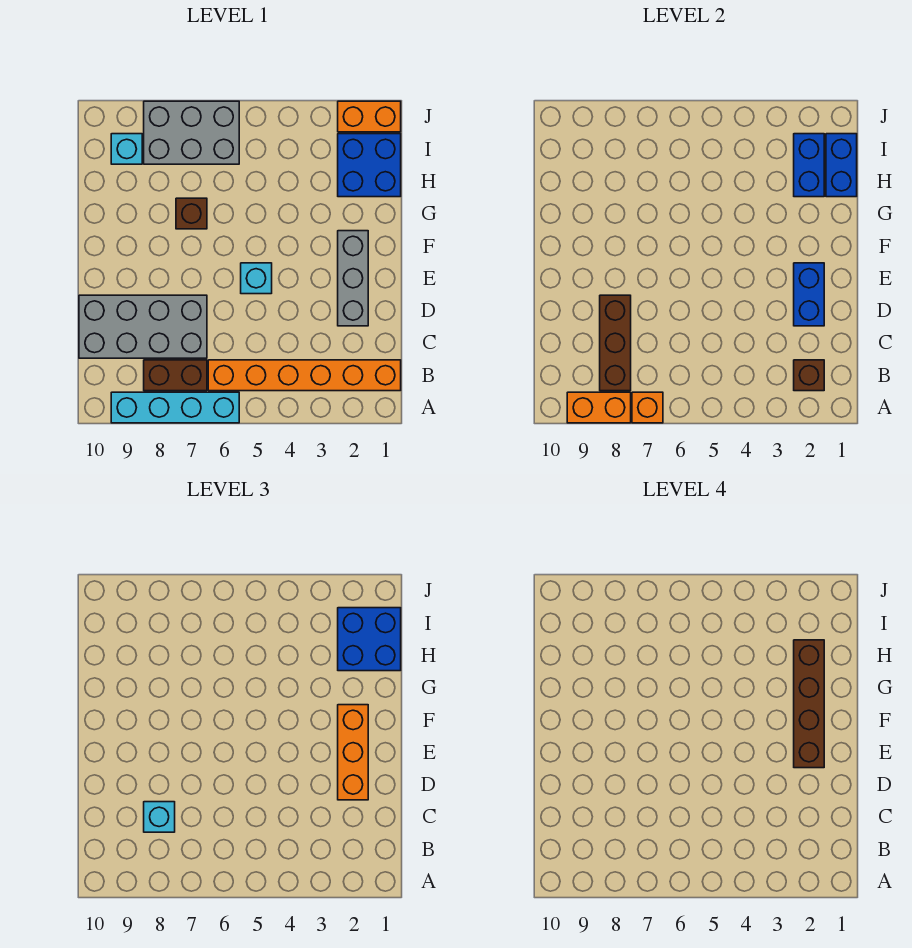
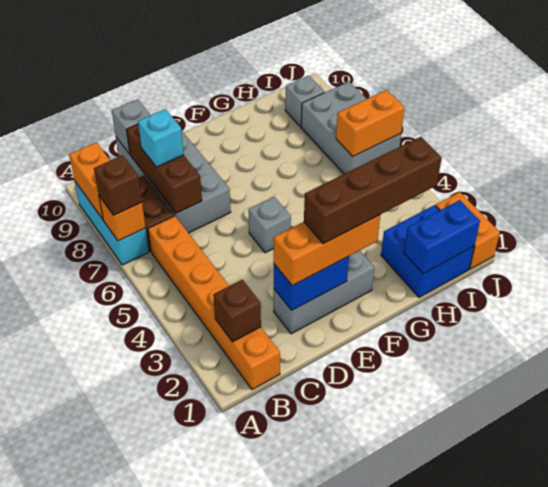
cyan 1x4 brick [111,392,239,423] -> cyan 1x3 brick [75,182,149,265]
brown 1x3 brick [600,295,631,391] -> brown 1x3 brick turned to [126,124,202,214]
none -> grey 1x1 brick [112,99,151,154]
cyan 1x1 brick [241,263,272,294] -> grey 1x1 brick [248,197,291,253]
brown 1x1 brick [176,198,207,229] -> brown 1x1 brick moved to [94,155,142,215]
blue 2x2 brick [338,608,401,671] -> none
blue 1x2 brick [794,134,824,197] -> none
none -> orange 1x2 brick [336,90,405,156]
cyan 1x1 brick [111,134,142,164] -> grey 1x1 brick [285,76,324,127]

